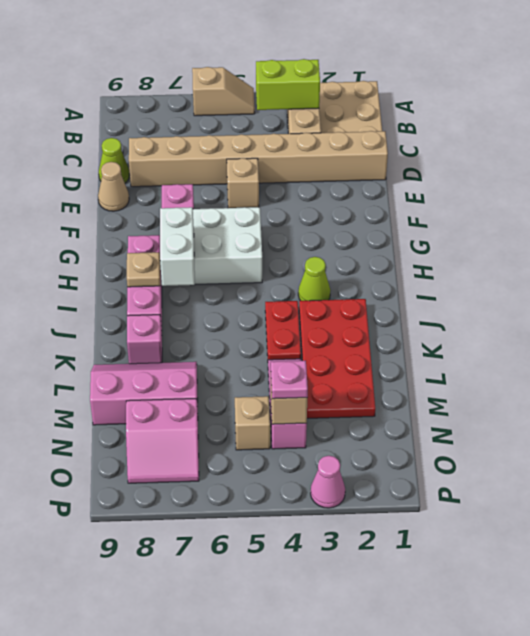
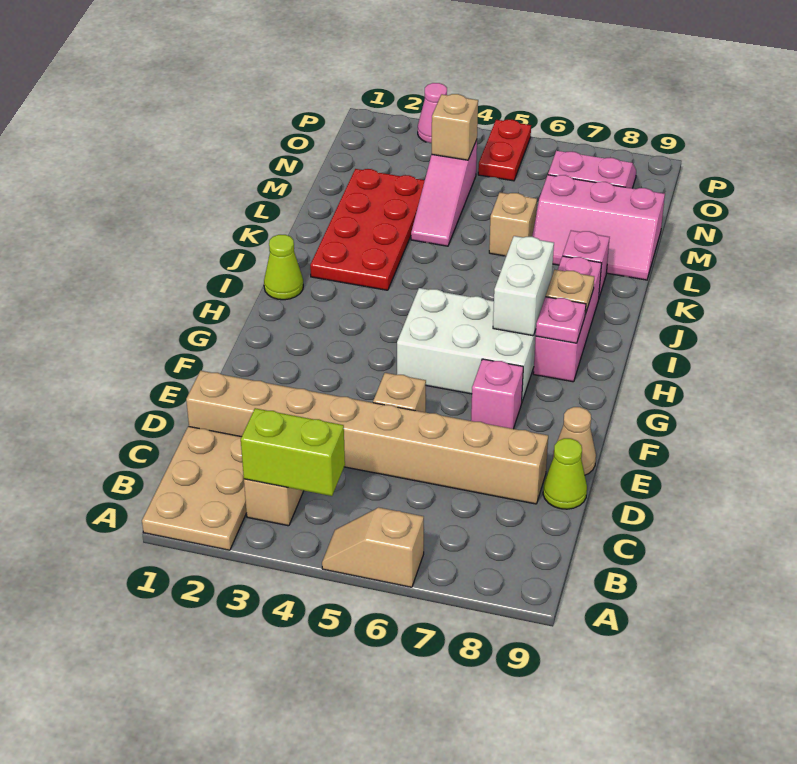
lime 1x1 cone [298,257,331,301] -> lime 1x1 cone moved to [264,235,303,300]
red 1x2 plate [265,301,301,360] -> red 1x2 plate moved to [478,120,531,181]
pink 1x1 plate [271,361,308,399] -> pink 1x1 plate moved to [536,297,586,343]
tan 1x1 brick [235,396,270,450] -> tan 1x1 brick moved to [489,193,537,256]

